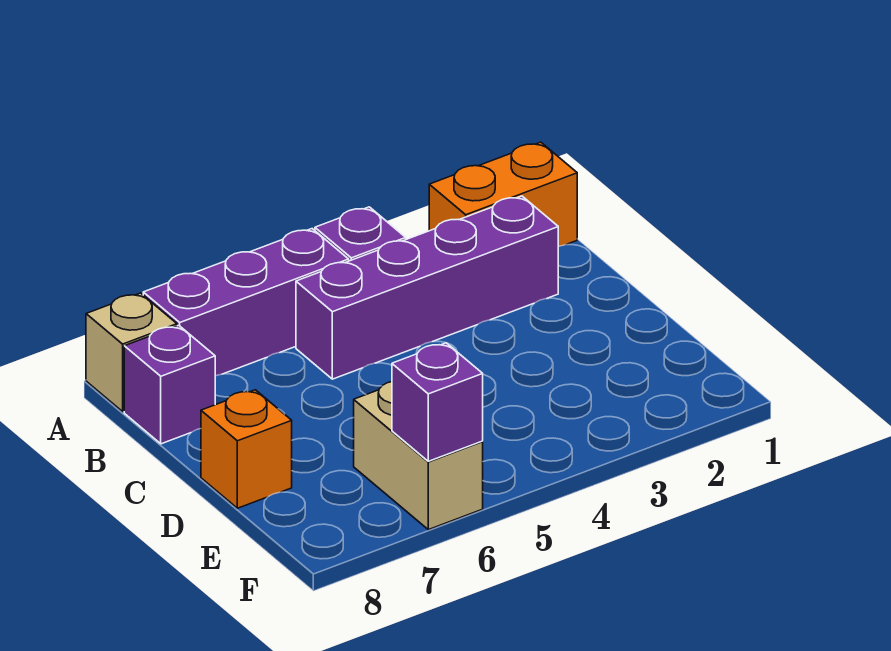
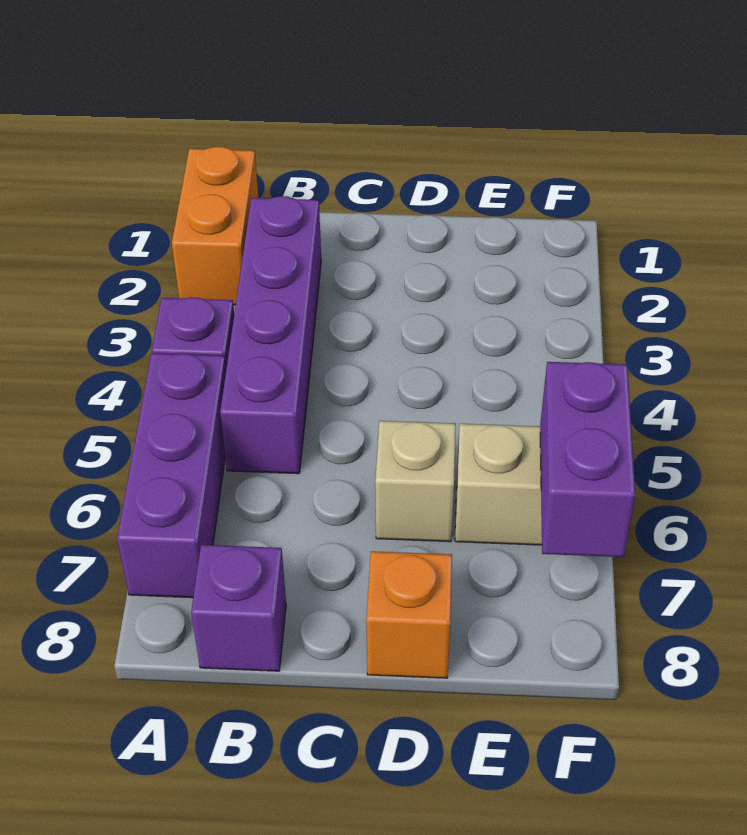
tan 1x1 brick [86,293,177,411] -> tan 1x1 brick moved to [375,421,456,542]
purple 1x1 brick [392,343,483,461] -> purple 1x2 brick [540,362,635,557]

